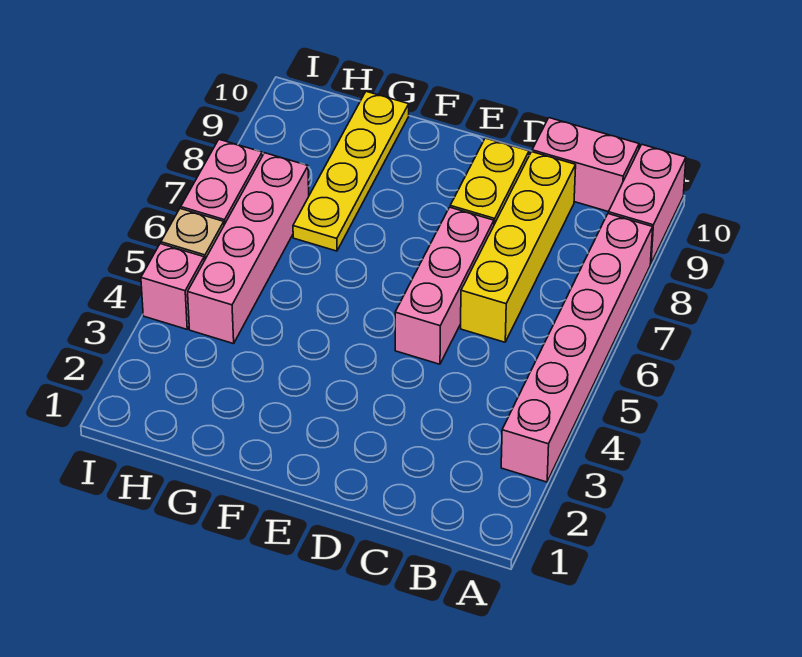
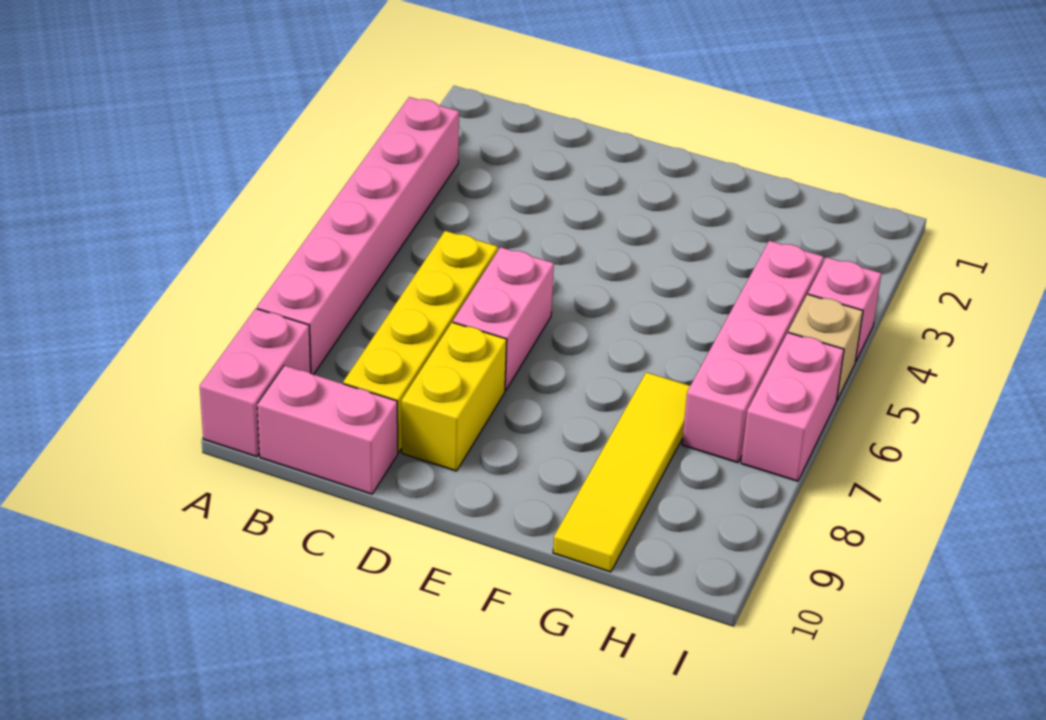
pink 1x3 brick [395,207,494,364] -> pink 1x2 brick [453,247,554,390]
yellow 1x4 plate [293,91,409,251] -> yellow 1x4 tile [553,372,690,572]

